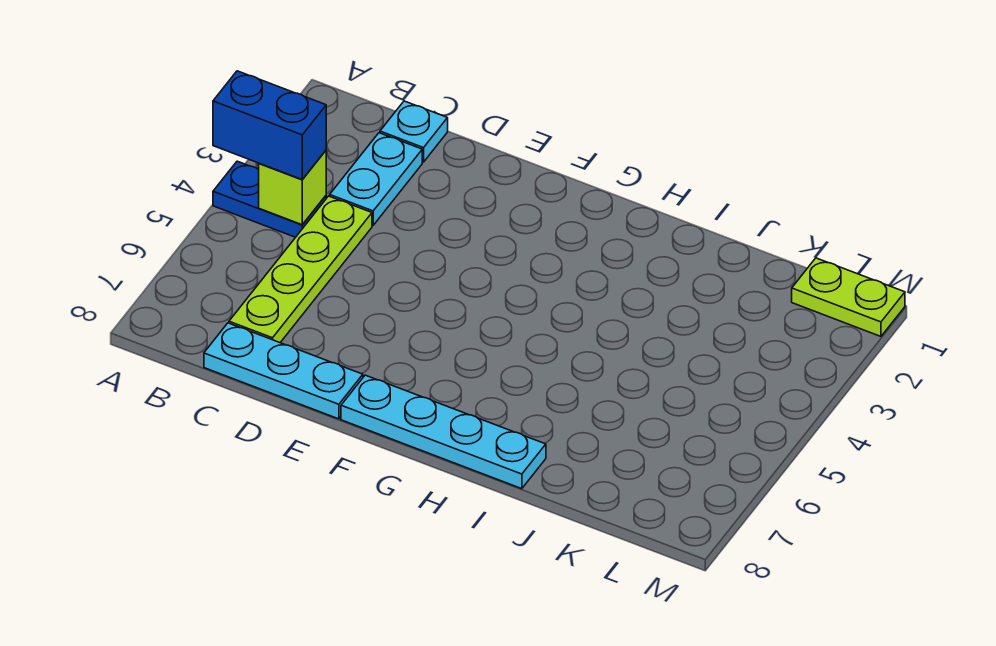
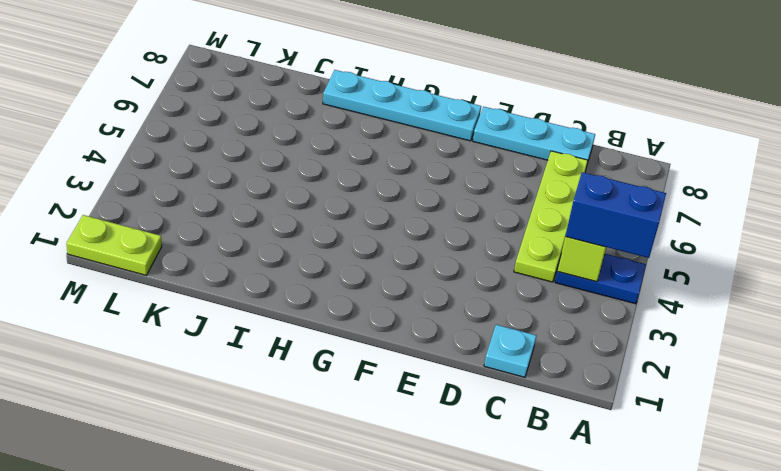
cyan 1x2 plate [330,133,422,225] -> none

